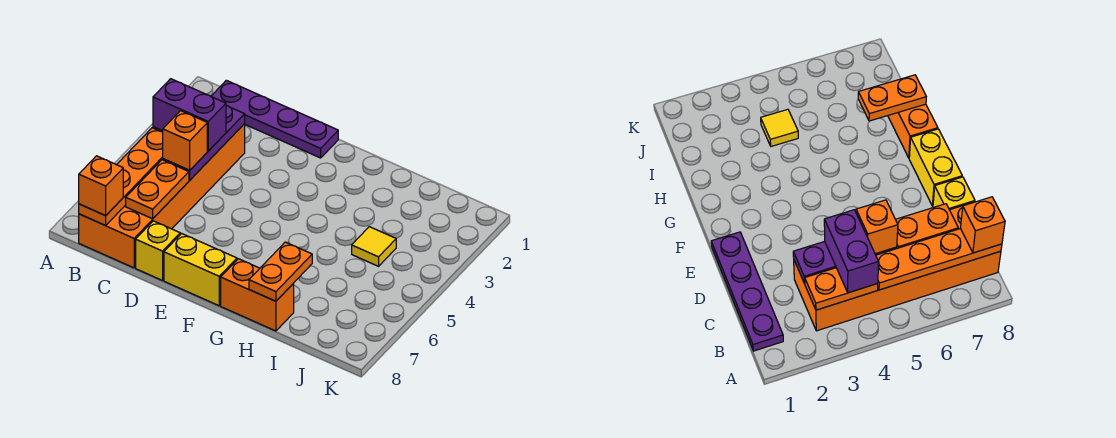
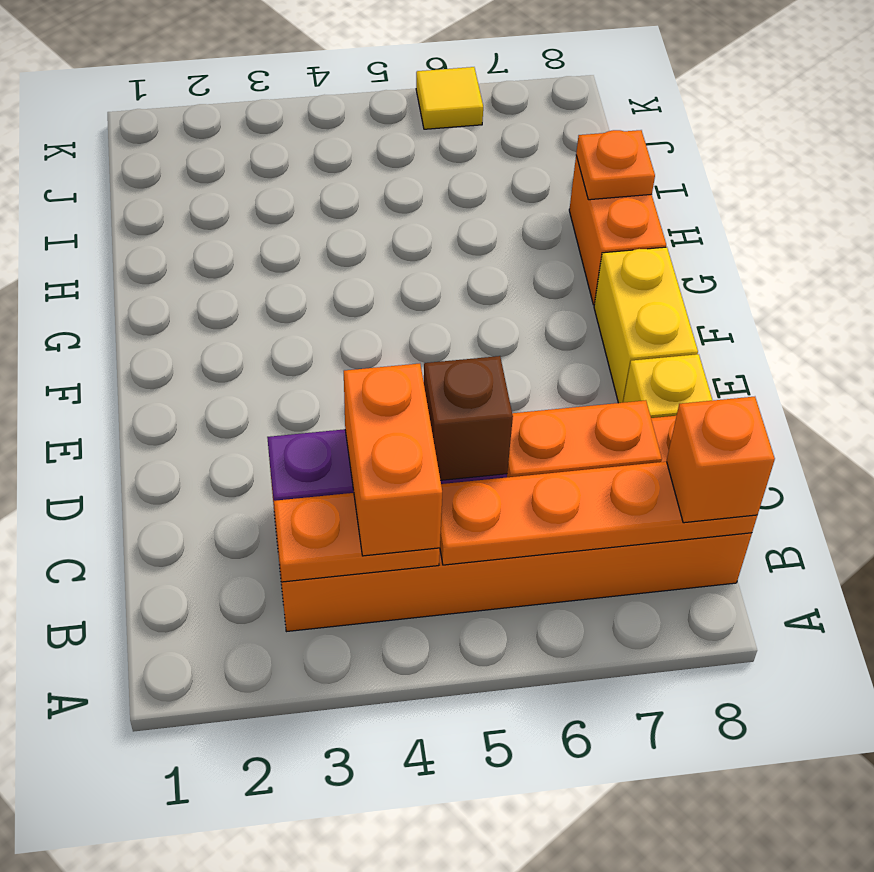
purple 1x4 plate [211,80,338,158] -> none
purple 1x2 brick [153,79,226,151] -> orange 1x2 brick [344,364,442,556]
orange 1x1 brick [163,111,207,170] -> brown 1x1 brick [424,356,513,480]
orange 1x2 plate [249,242,312,301] -> orange 1x1 plate [576,130,655,200]
yellow 1x1 tile [352,227,396,266] -> yellow 1x1 tile moved to [416,67,483,129]

